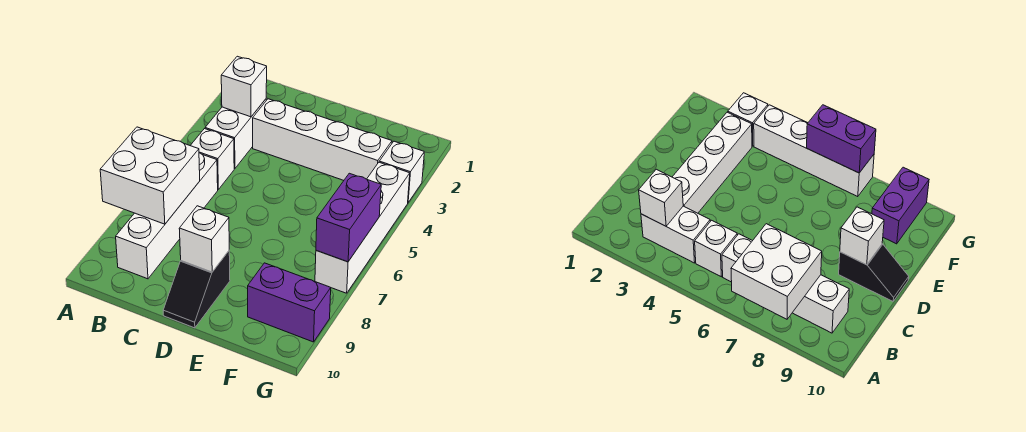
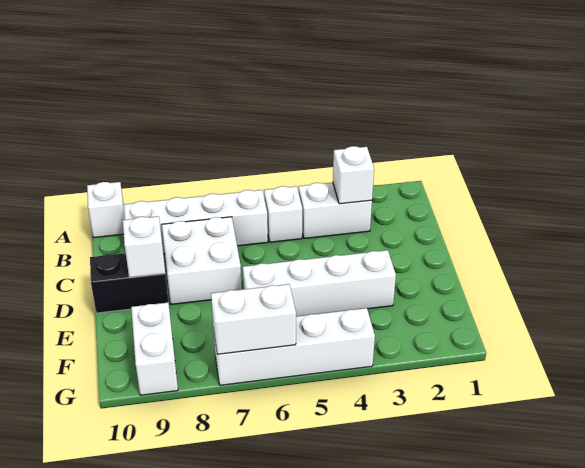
white 2x2 brick [100,127,200,224] -> white 2x2 brick moved to [162,217,242,304]
white 1x4 brick [253,99,392,180] -> white 1x4 brick turned to [243,250,396,316]
black 1x2 slope [163,251,230,328] -> black 1x2 brick [90,253,169,313]
purple 1x2 brick [248,263,331,342] -> white 1x2 brick [131,303,178,395]
white 1x1 brick [379,141,424,202] -> white 1x1 brick moved to [87,182,125,238]
purple 1x2 brick [316,173,381,262] -> white 1x2 brick [211,284,296,354]

